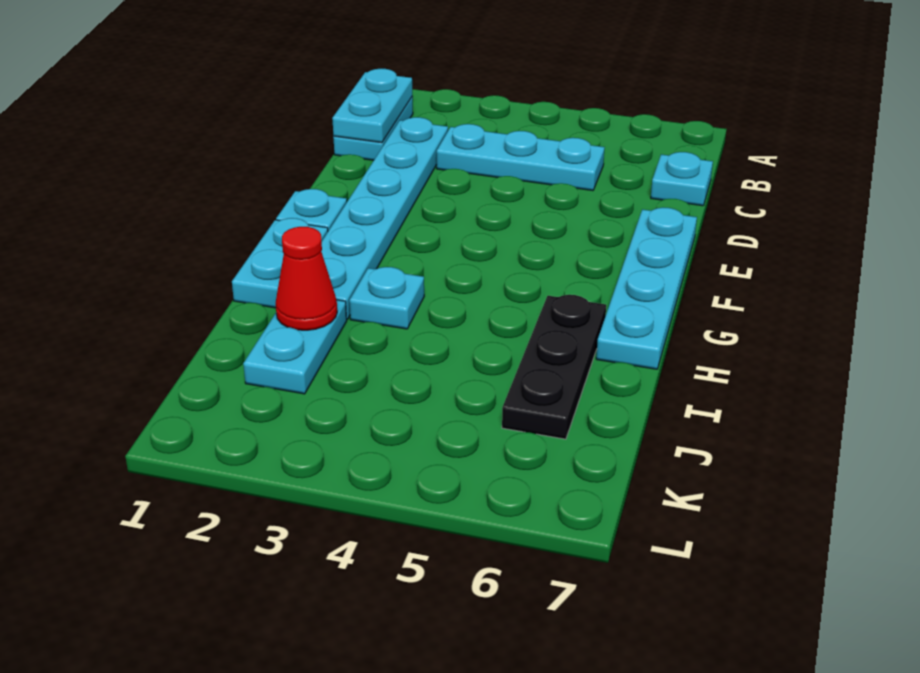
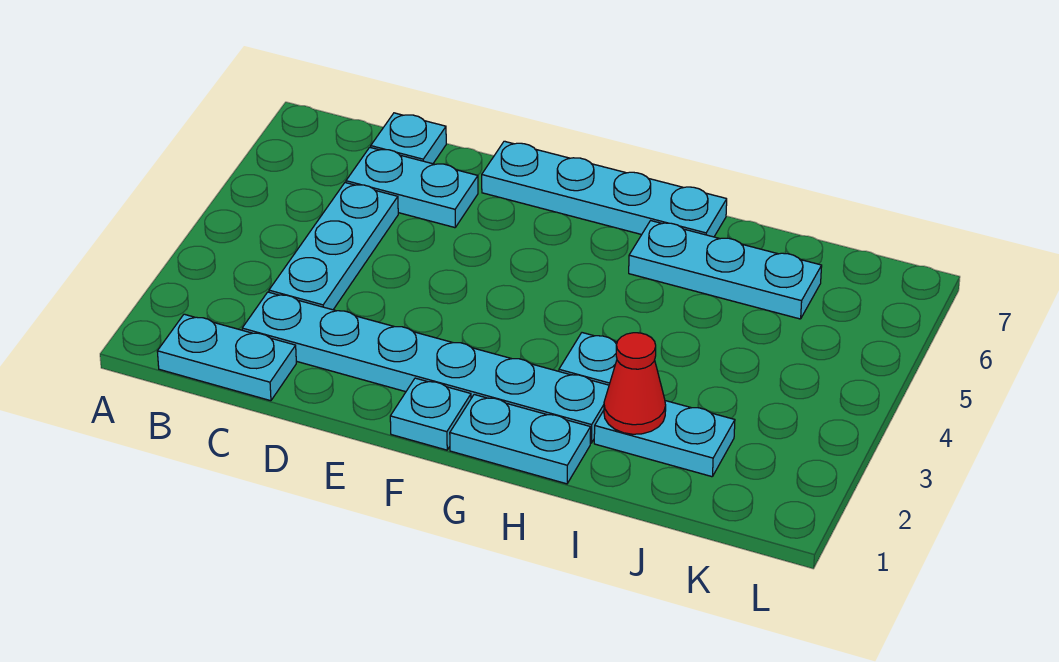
cyan 1x2 plate [332,69,412,143] -> cyan 1x2 plate moved to [346,147,478,228]
black 1x3 plate [502,295,606,439] -> cyan 1x3 plate [629,221,822,319]

